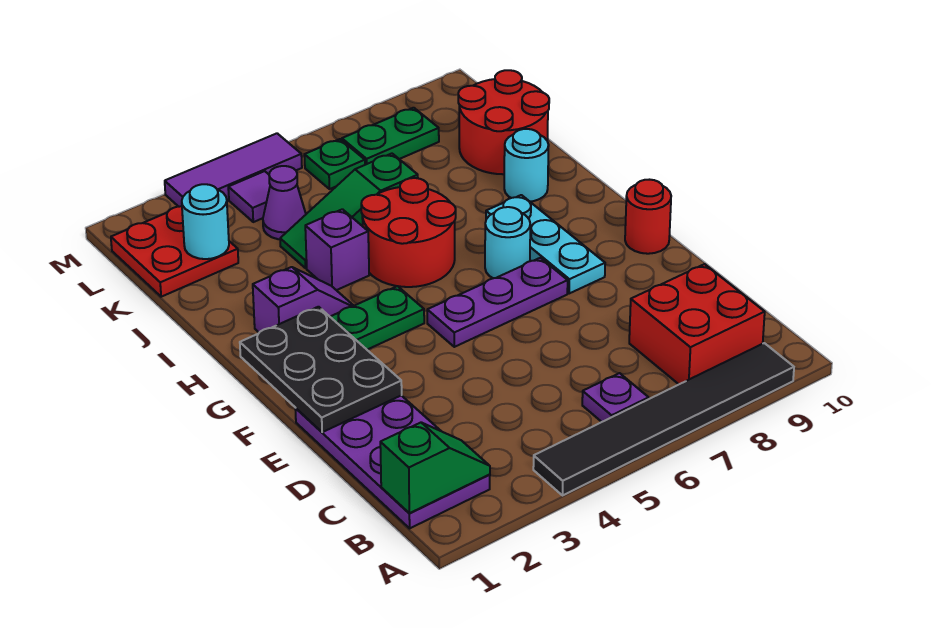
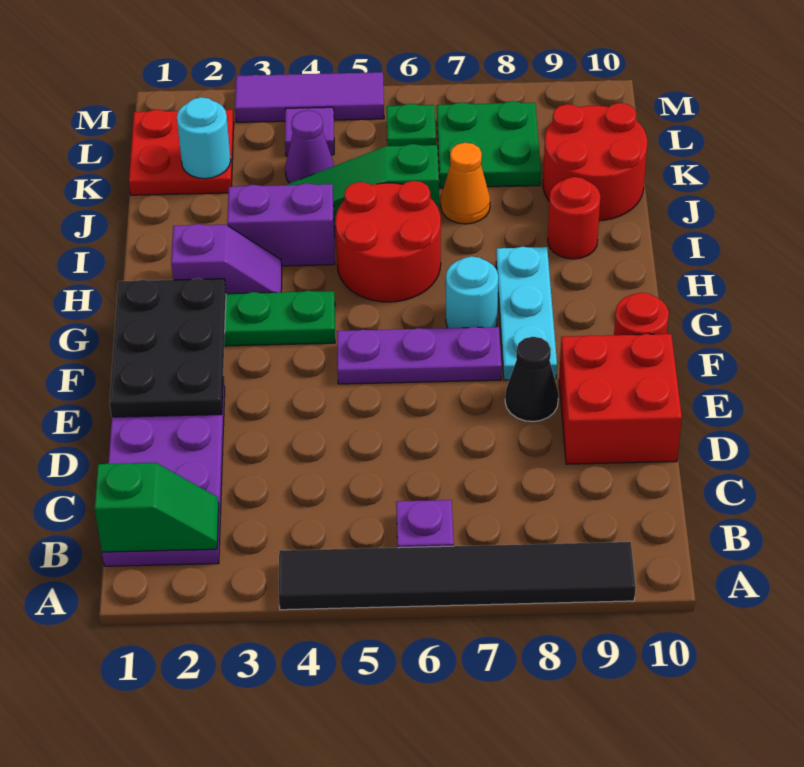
red 2x2 brick [629,264,765,384] -> red 2x2 brick moved to [559,334,682,464]
none -> black 1x1 cone [505,337,558,422]
purple 1x1 brick [305,209,369,290] -> purple 1x2 brick [227,183,335,266]
cyan 1x1 round brick [504,129,549,202] -> red 1x1 round brick [548,177,600,259]
none -> orange 1x1 cone [441,143,490,224]
green 1x2 plate [342,108,439,165] -> green 2x2 plate [437,101,541,188]

